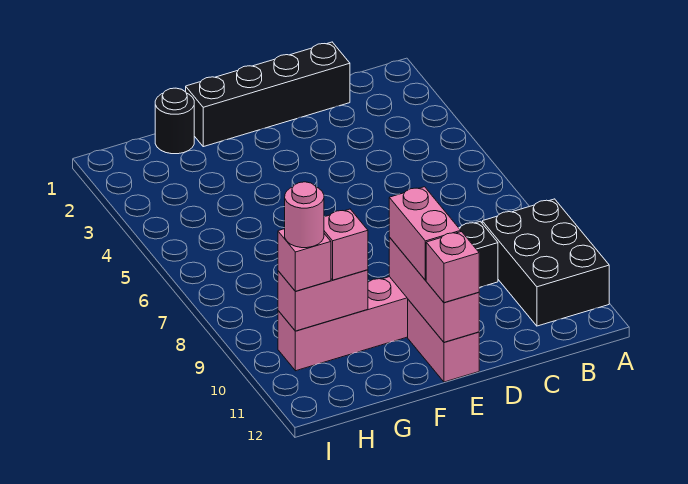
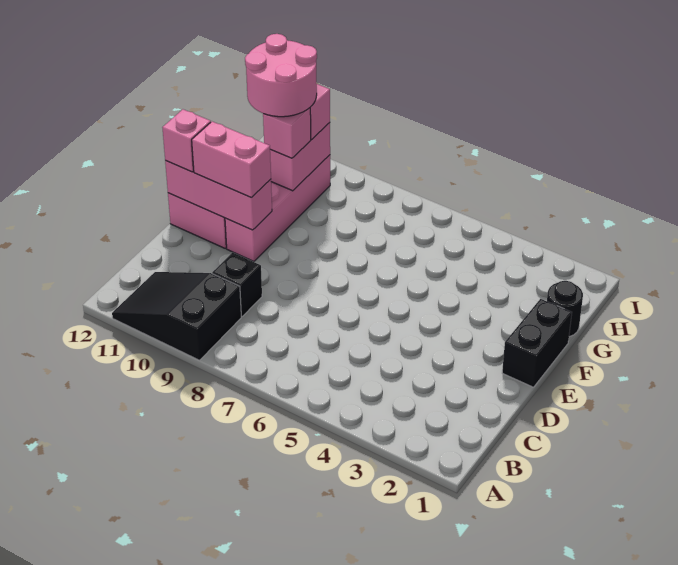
black 2x3 brick [482,199,609,326] -> black 2x3 slope [112,272,241,360]
black 1x4 brick [186,42,350,147] -> black 1x2 brick [502,299,572,387]
pink 1x1 round brick [285,182,324,248] -> pink 2x2 round brick [245,34,317,117]

